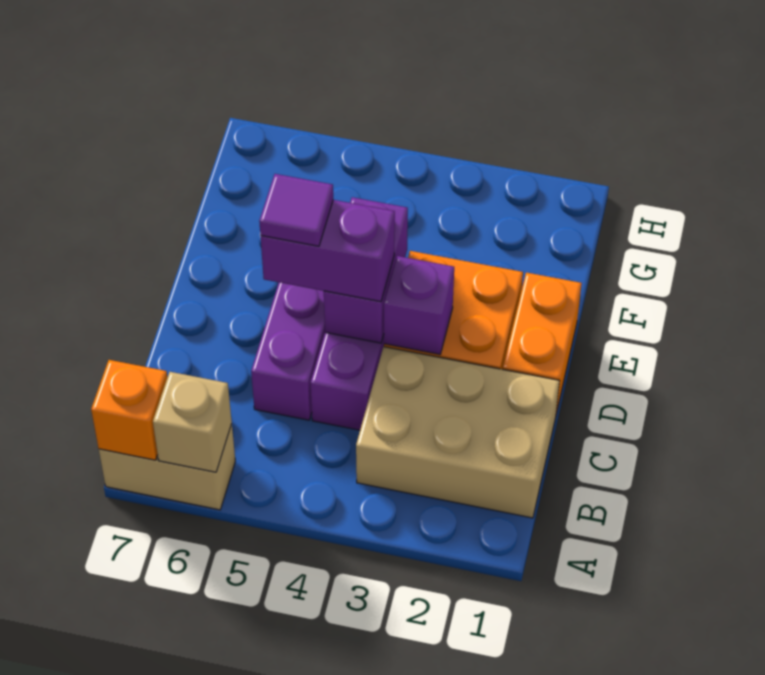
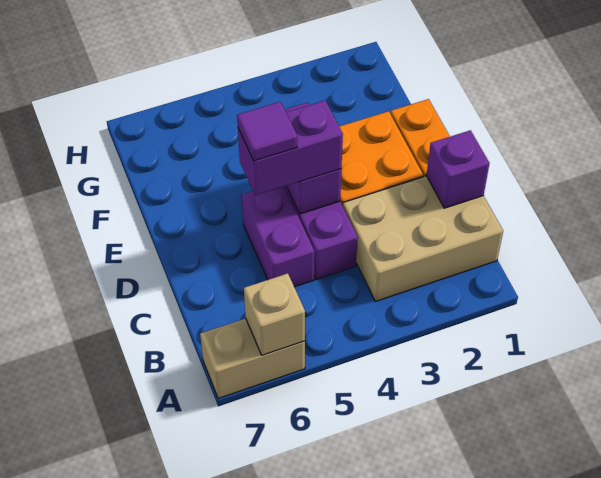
orange 1x1 brick [91,360,167,460] -> none
purple 1x1 brick [384,256,454,354] -> purple 1x1 brick moved to [426,130,490,208]

